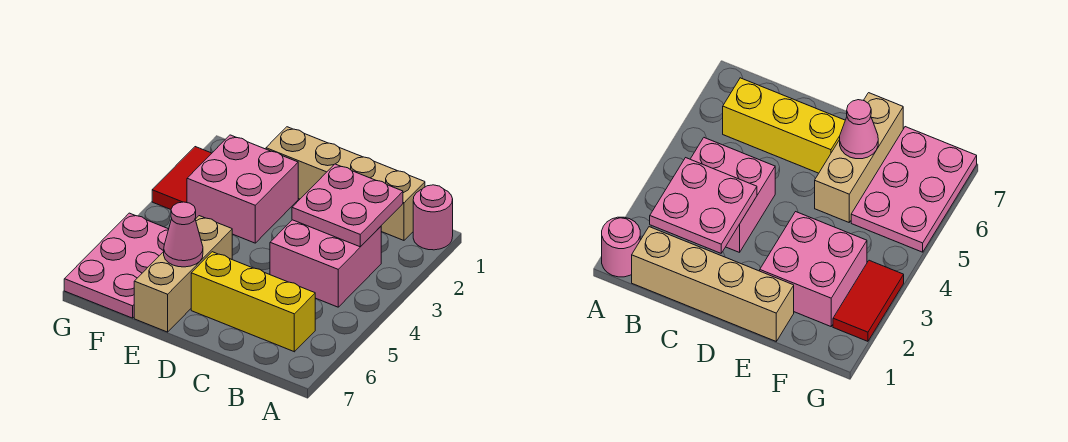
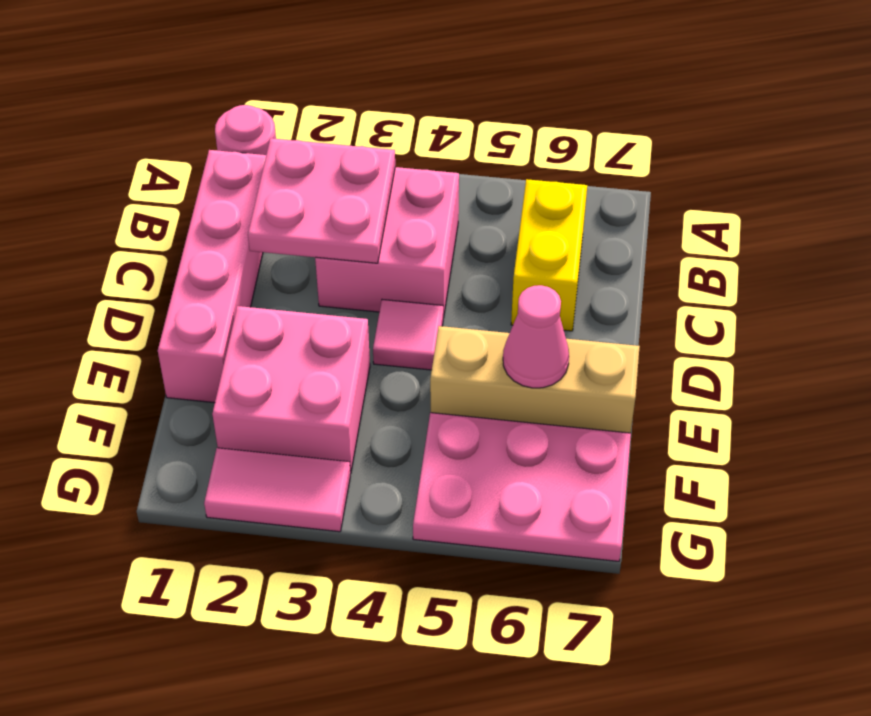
tan 1x4 brick [266,127,425,240] -> pink 1x4 brick [158,150,266,403]
yellow 1x3 brick [191,252,315,352] -> yellow 1x2 brick [511,179,587,331]
none -> pink 1x1 tile [373,300,443,370]
red 1x2 tile [152,147,212,209] -> pink 1x2 tile [204,448,350,532]

